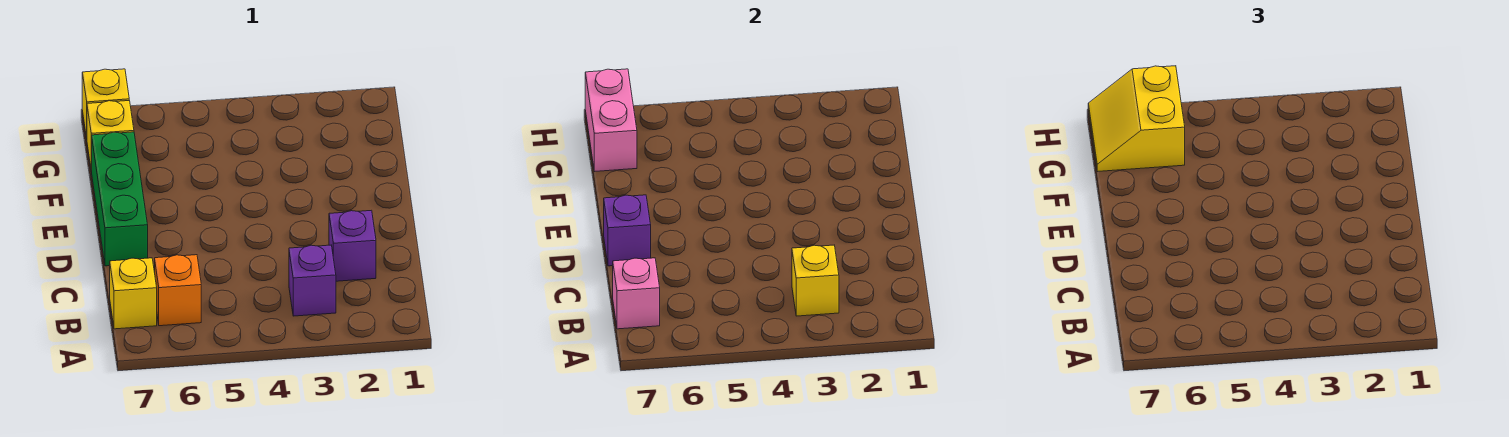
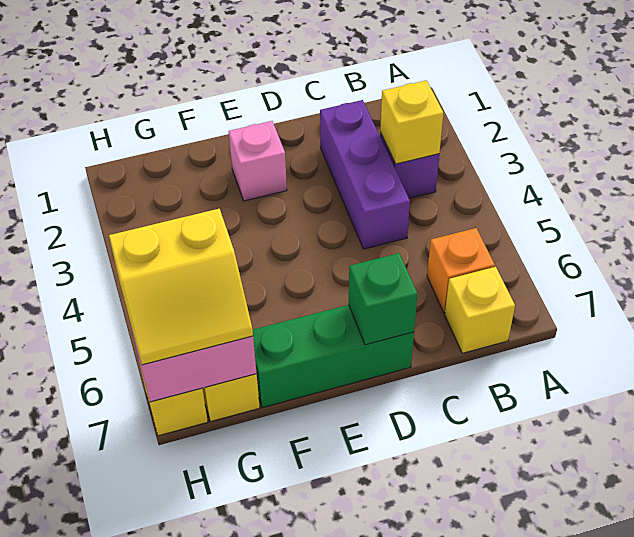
pink 1x1 brick [613,258,660,329] -> pink 1x1 brick moved to [229,121,287,201]
purple 1x1 brick [329,210,376,281] -> purple 1x3 brick [320,100,410,249]
purple 1x1 brick [604,195,651,266] -> green 1x1 brick [349,253,417,345]

